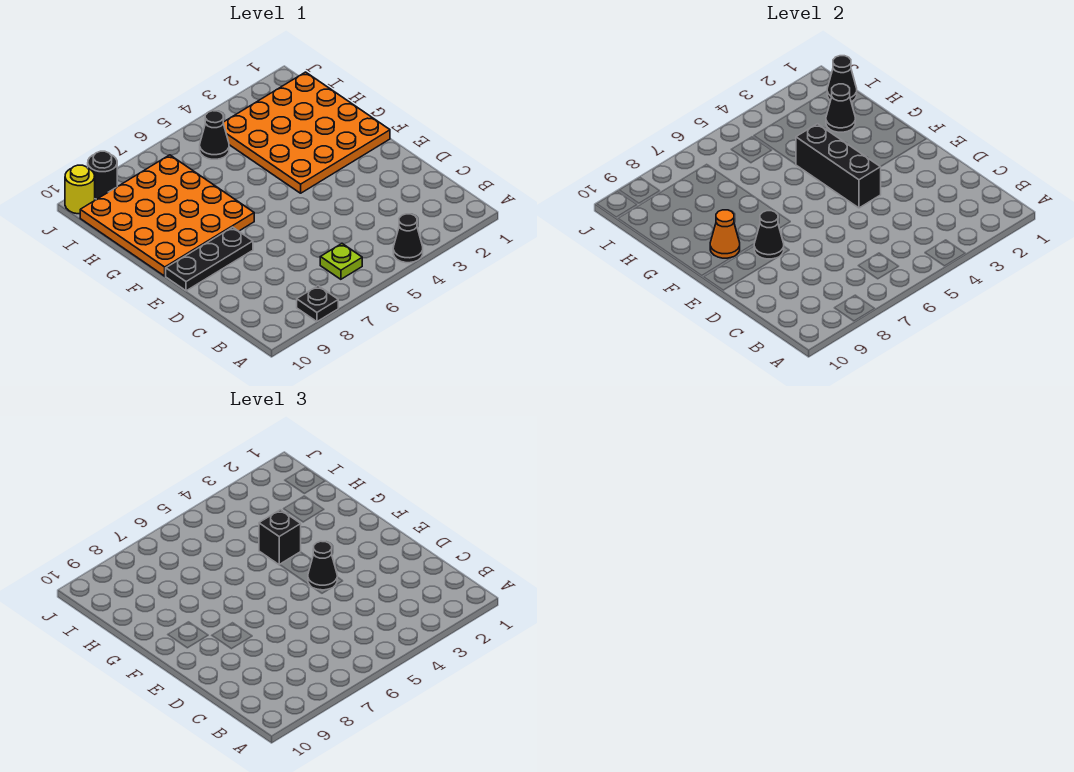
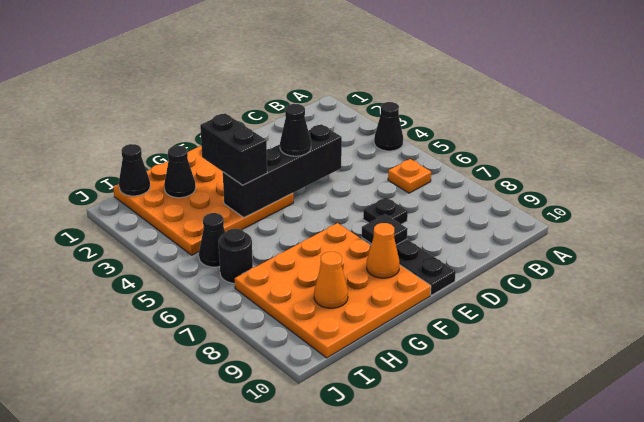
black 1x1 plate [297,286,338,322] -> black 1x1 plate moved to [363,197,408,224]
lime 1x1 plate [320,244,362,279] -> orange 1x1 plate [388,159,431,193]
black 1x3 brick [796,124,881,208] -> black 1x4 brick [223,124,342,218]
black 1x1 cone [754,211,784,259] -> black 1x1 tile [362,214,408,245]
black 1x1 brick [259,510,301,565] -> black 1x2 brick [200,113,267,185]
none -> orange 1x1 cone [314,252,348,308]
black 1x1 round brick [88,151,117,199] -> black 1x1 round brick moved to [219,229,253,283]
yellow 1x1 round brick [65,165,95,214] -> none

